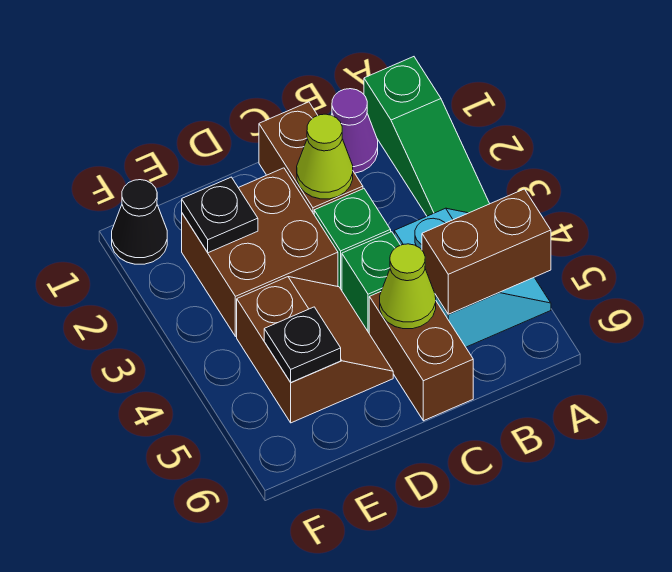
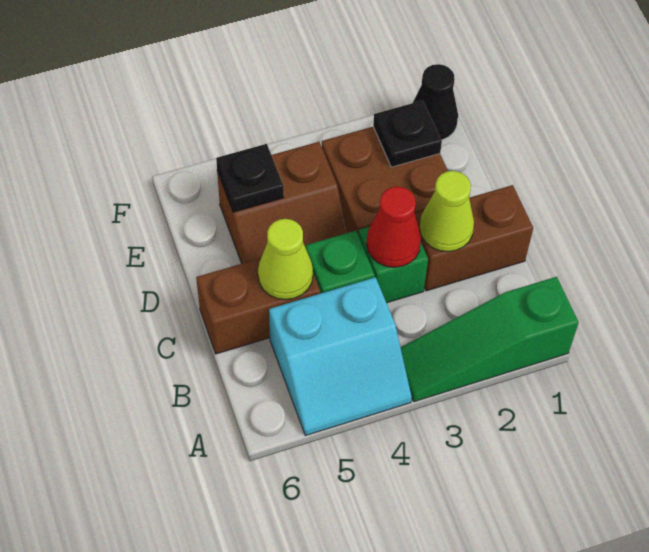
brown 1x2 brick [422,189,551,314] -> none
purple 1x1 cone [332,89,378,173] -> none
none -> red 1x1 cone [366,187,421,267]

